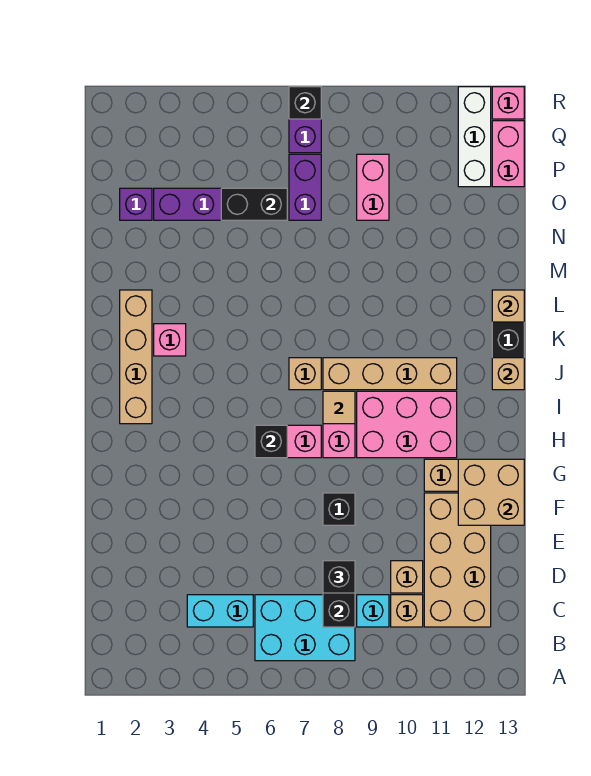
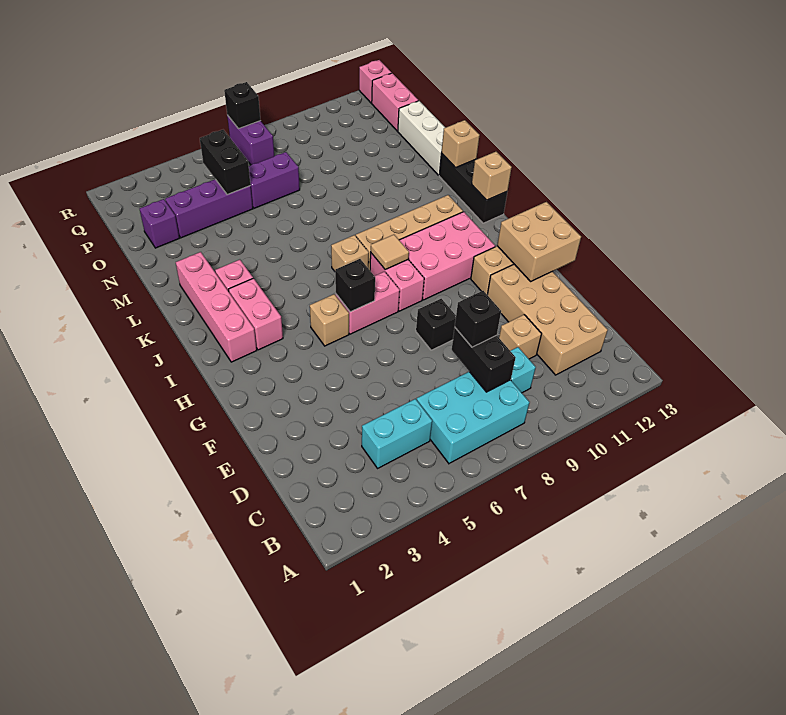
tan 1x1 brick [391,595,423,627] -> tan 1x1 brick moved to [310,294,349,346]
tan 1x4 brick [120,290,152,424] -> pink 1x4 brick [176,252,257,362]
black 1x2 brick [221,188,287,220] -> black 1x2 brick turned to [200,130,250,195]
purple 1x2 brick [289,154,321,220] -> purple 1x2 brick turned to [249,152,300,208]
pink 1x2 brick [357,154,389,220] -> pink 1x2 brick moved to [228,278,283,350]
white 1x3 brick [458,87,491,187] -> white 1x3 brick moved to [398,101,445,175]

